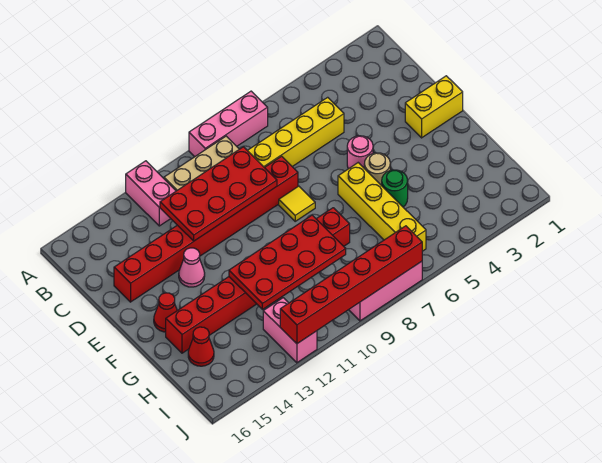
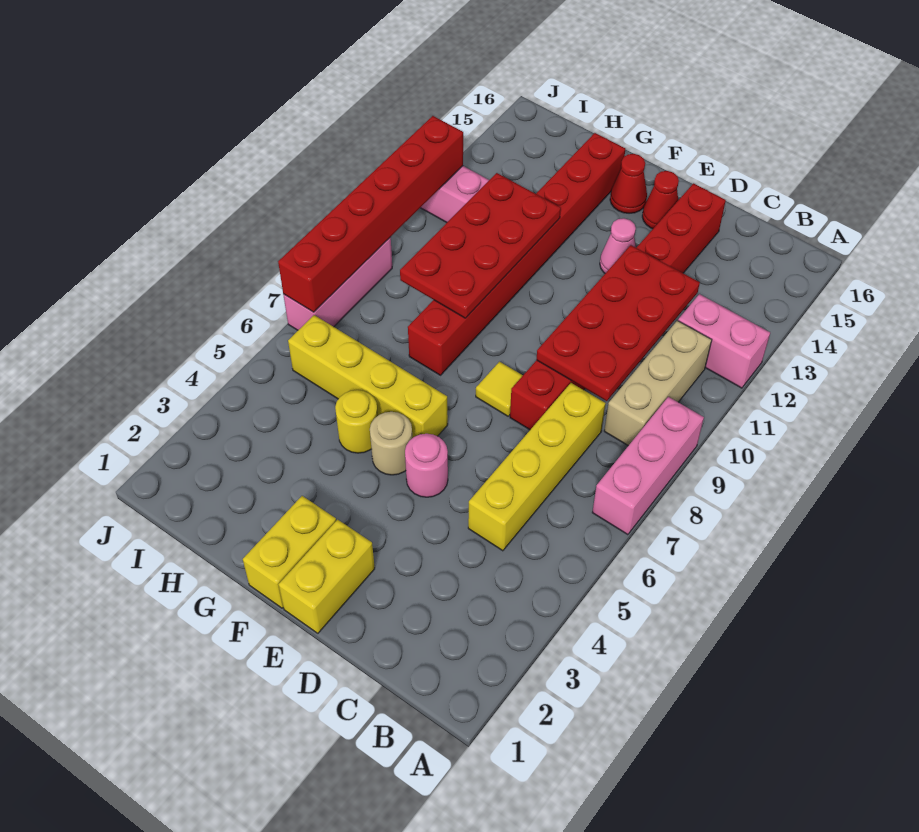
none -> yellow 1x2 brick [243,496,336,608]
green 1x1 round brick [382,170,408,207] -> yellow 1x1 round brick [335,390,378,453]
red 1x1 cone [188,327,214,366] -> red 1x1 cone moved to [642,171,679,229]

